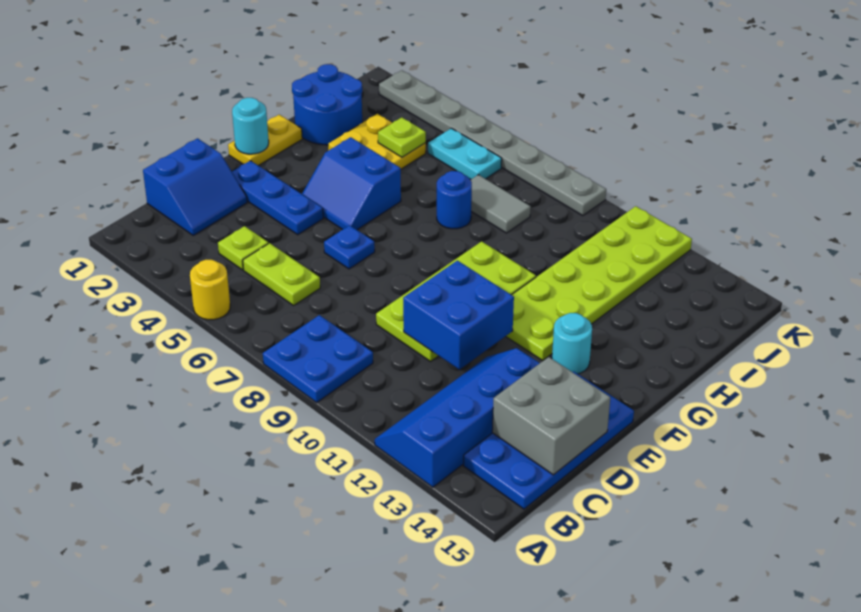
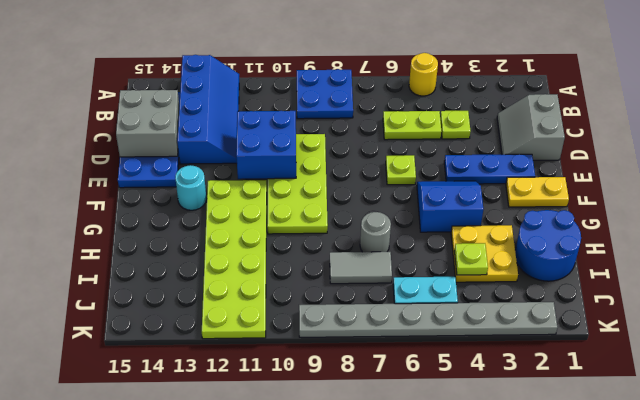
blue 2x2 slope [143,138,247,235] -> grey 2x2 slope [497,94,565,160]
blue 1x1 plate [324,225,375,269] -> lime 1x1 plate [386,155,416,185]
yellow 1x2 plate [228,115,302,166] -> yellow 1x2 plate turned to [506,177,569,207]
cyan 1x1 round brick [232,98,269,154] -> none
blue 1x1 round brick [437,171,472,229] -> grey 1x1 round brick [360,212,391,252]

